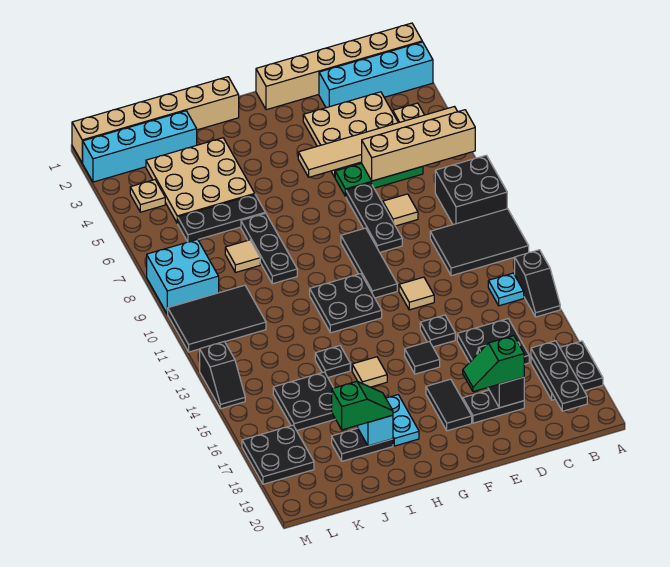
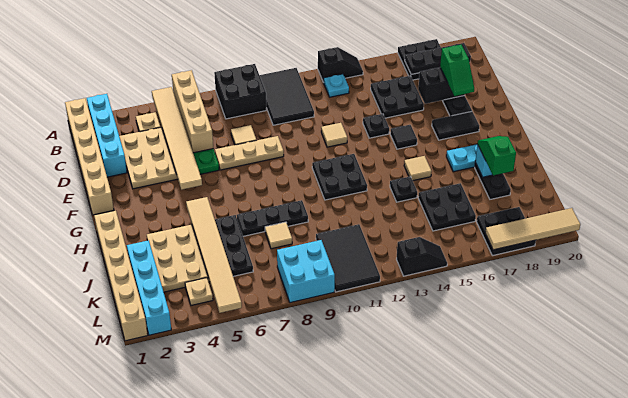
black 1x3 plate [346,183,402,252] -> tan 1x3 plate [215,136,284,170]
black 1x3 tile [341,228,397,298] -> none
none -> tan 1x6 tile [186,197,242,313]
none -> tan 1x4 tile [485,208,580,250]

